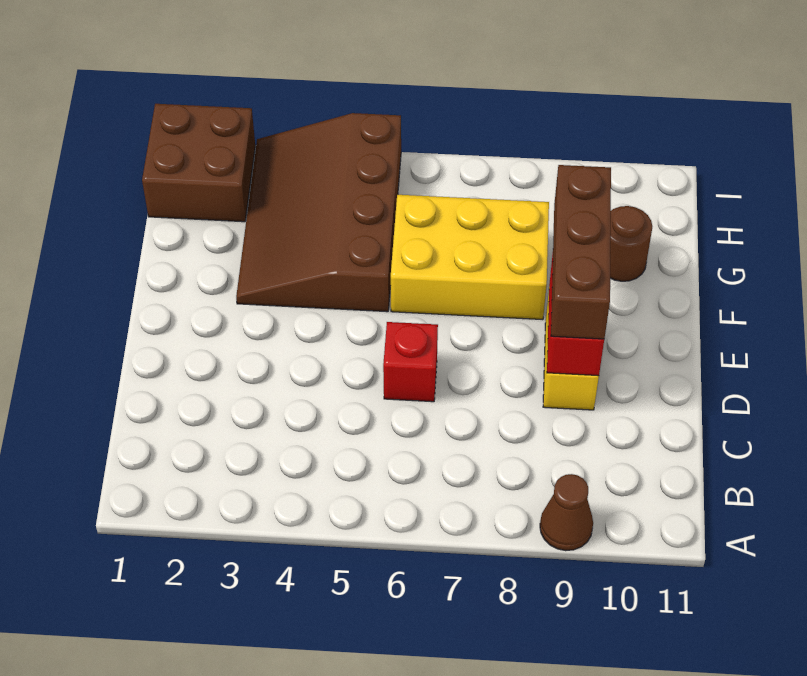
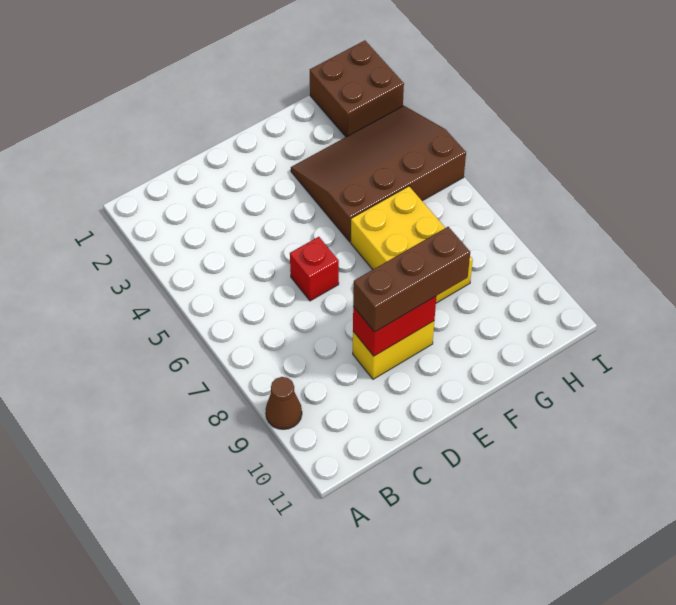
brown 1x1 round brick [610,206,652,281] -> none

